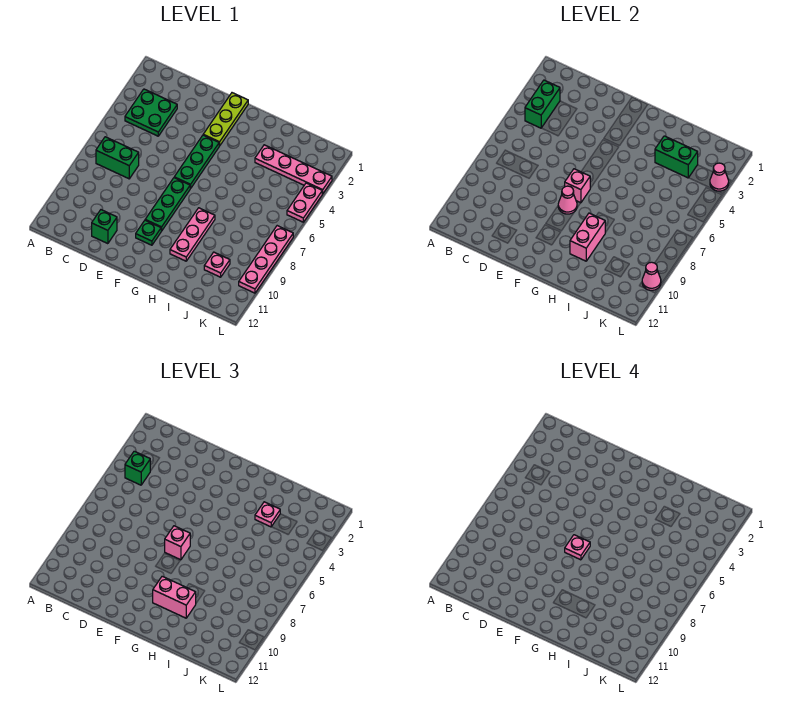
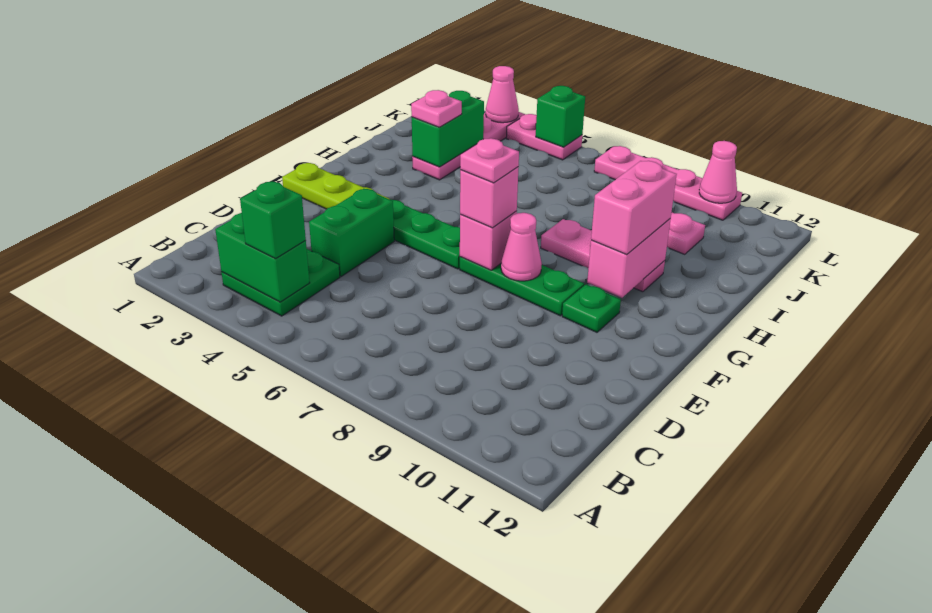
green 1x2 brick [96,137,139,179] -> green 1x2 brick moved to [309,189,394,276]
green 1x1 brick [92,210,117,244] -> green 1x1 brick moved to [536,86,585,147]
pink 1x2 brick [570,213,605,261] -> pink 1x2 brick turned to [587,219,671,298]

